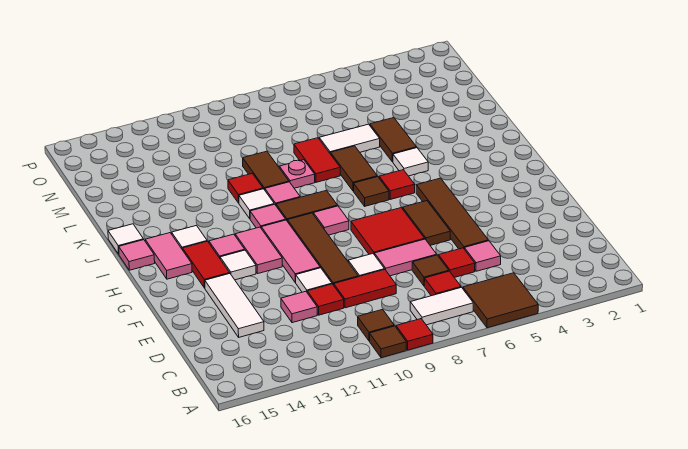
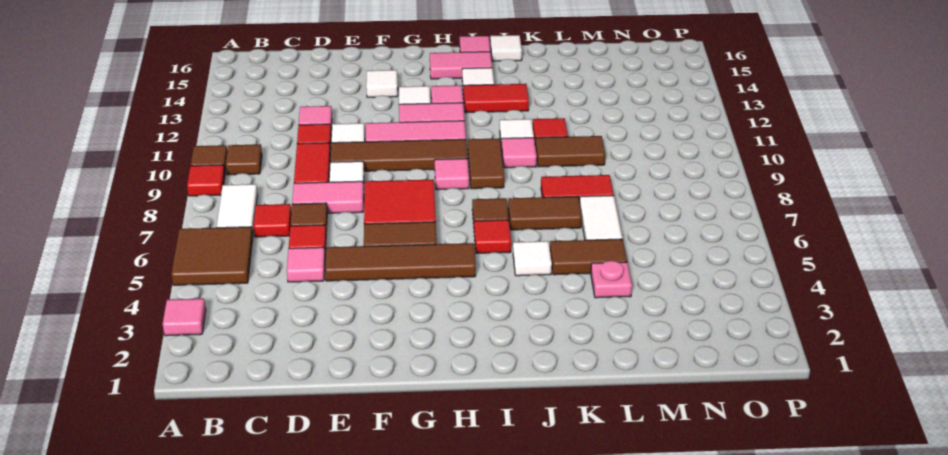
white 1x3 tile [205,274,264,337] -> white 1x1 tile [366,70,398,97]
pink 1x2 tile [374,239,437,276] -> pink 1x2 tile turned to [292,181,364,213]
red 1x2 tile [183,241,230,288] -> red 1x2 tile moved to [464,84,529,113]
pink 1x1 tile [250,204,286,228] -> pink 1x1 tile moved to [163,299,206,336]
pink 1x1 plate [279,160,315,188] -> pink 1x1 plate moved to [591,261,632,298]

